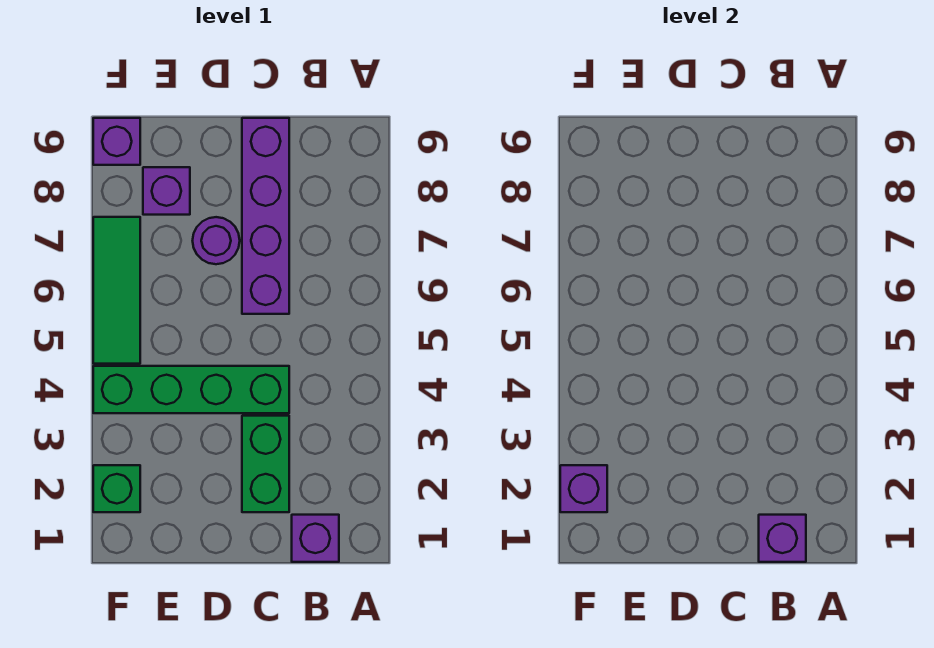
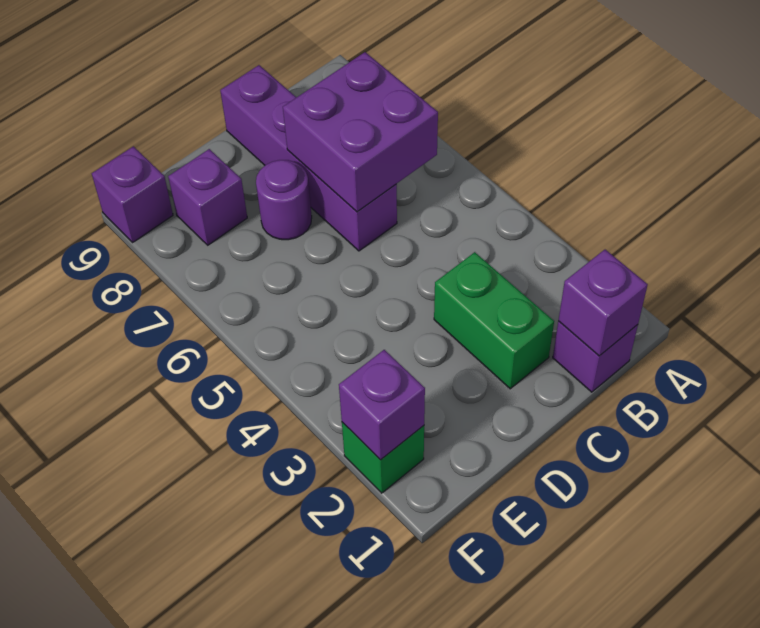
none -> purple 2x2 brick [283,52,438,212]
green 1x4 brick [93,366,289,413] -> none
green 1x3 tile [93,217,140,364] -> none

